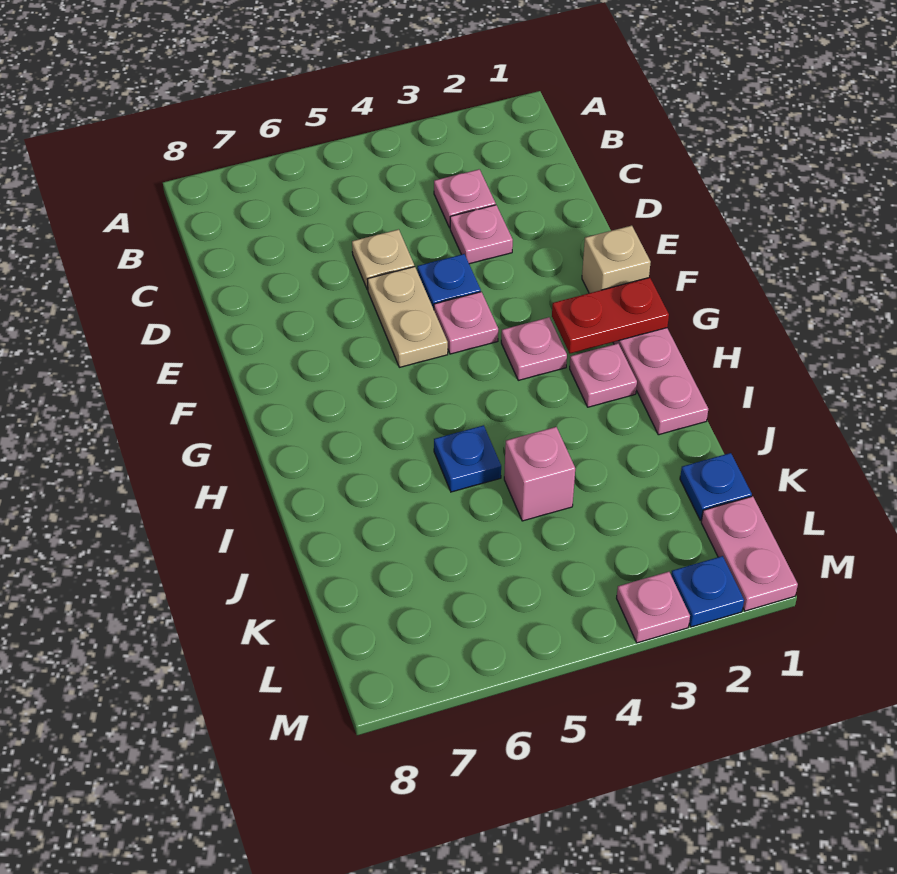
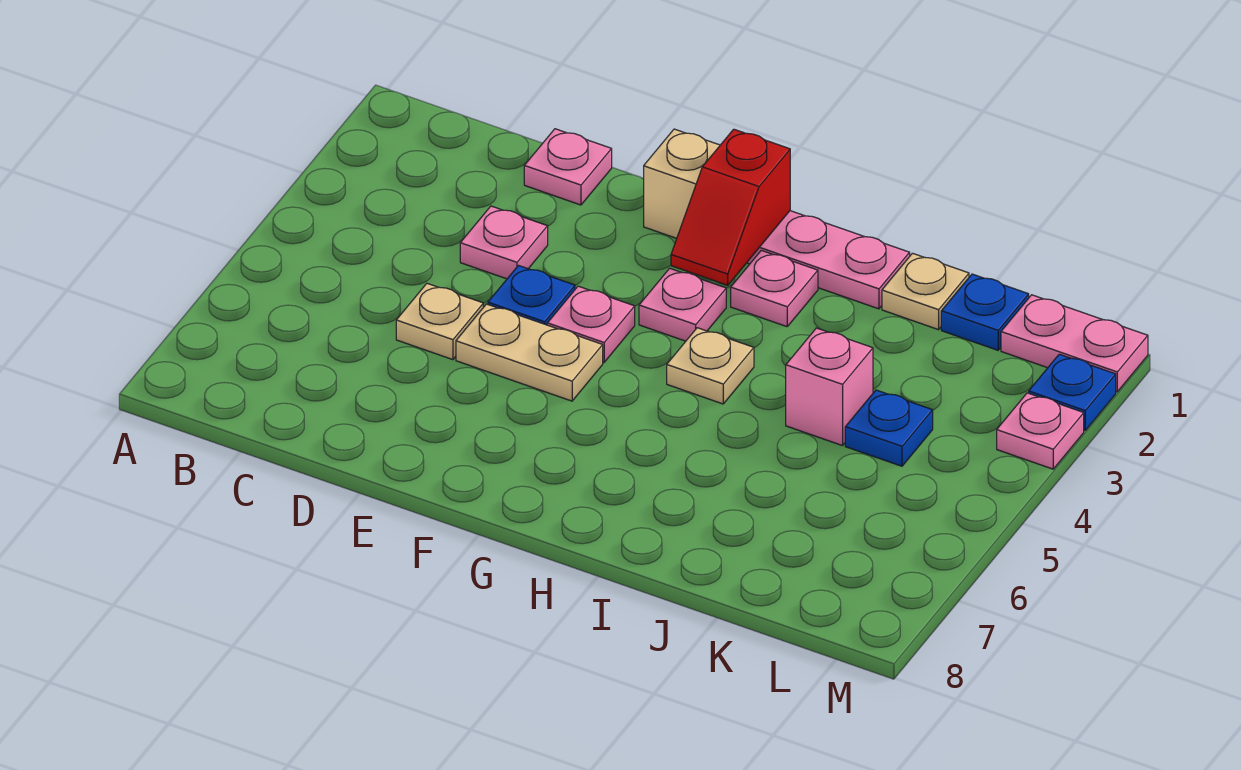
pink 1x1 plate [434,169,496,228] -> pink 1x1 plate moved to [524,129,612,205]
red 1x2 plate [552,278,669,353] -> red 1x2 slope [671,129,790,285]
none -> tan 1x1 plate [667,328,754,404]
blue 1x1 plate [434,425,501,492] -> blue 1x1 plate moved to [845,390,933,466]
none -> tan 1x1 plate [882,253,969,330]

